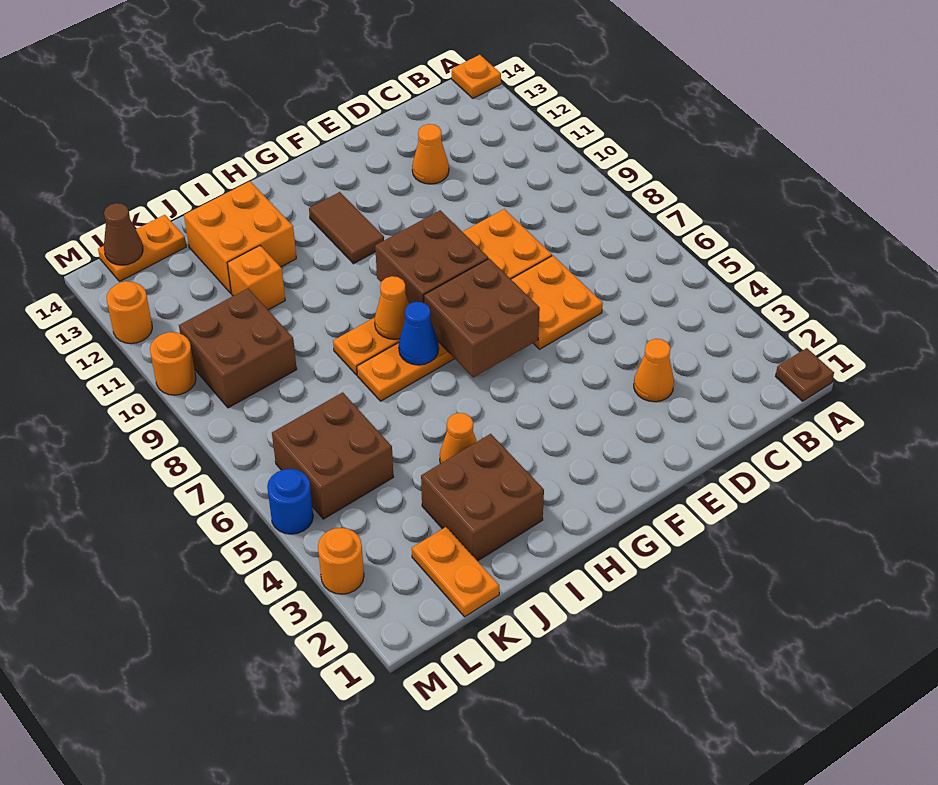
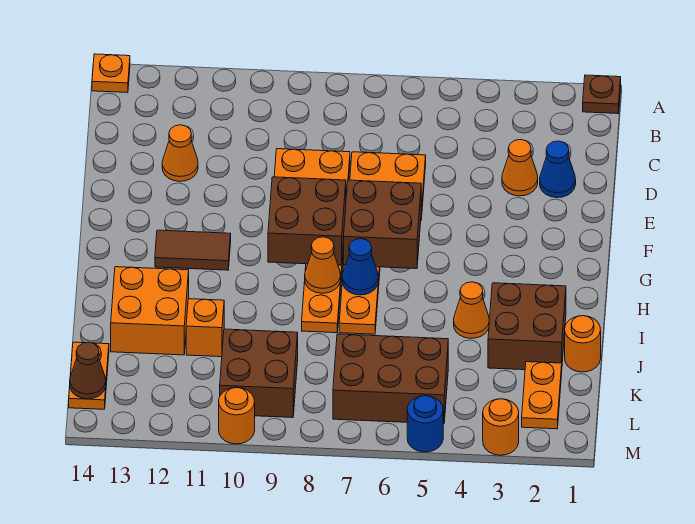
none -> blue 1x1 cone [540,141,576,198]
orange 1x2 plate [412,527,499,617] -> orange 1x2 plate turned to [522,362,562,429]
brown 2x2 brick [272,392,393,519] -> brown 2x3 brick [333,334,448,424]
orange 1x1 round brick [107,281,152,344] -> orange 1x1 round brick moved to [565,316,601,372]

